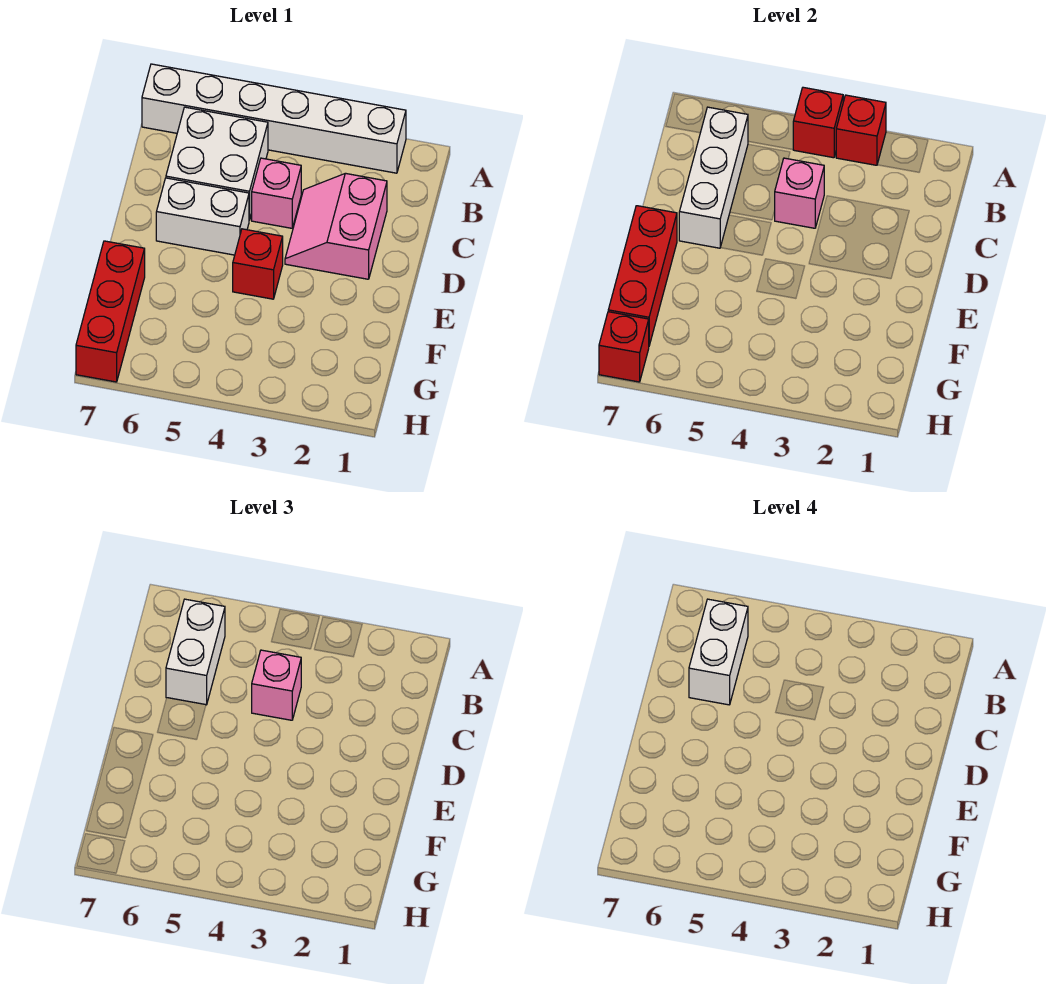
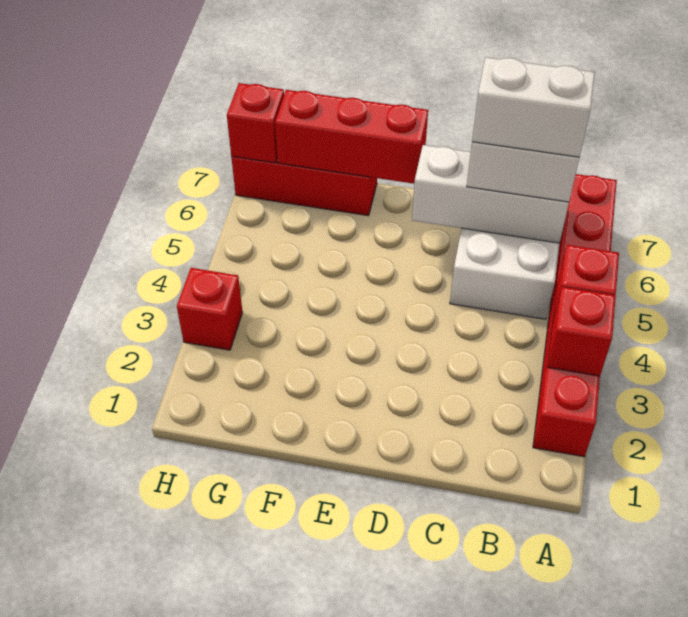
white 1x6 brick [142,64,406,173] -> red 1x6 brick [533,174,617,457]
pink 2x2 slope [285,173,387,279] -> none
pink 1x1 brick [252,158,301,228] -> none
pink 1x1 brick [775,158,824,228] -> none
pink 1x1 brick [252,650,301,720] -> none
white 1x2 brick [156,178,249,255] -> none
red 1x1 brick [233,229,283,299] -> red 1x1 brick moved to [177,268,242,350]

